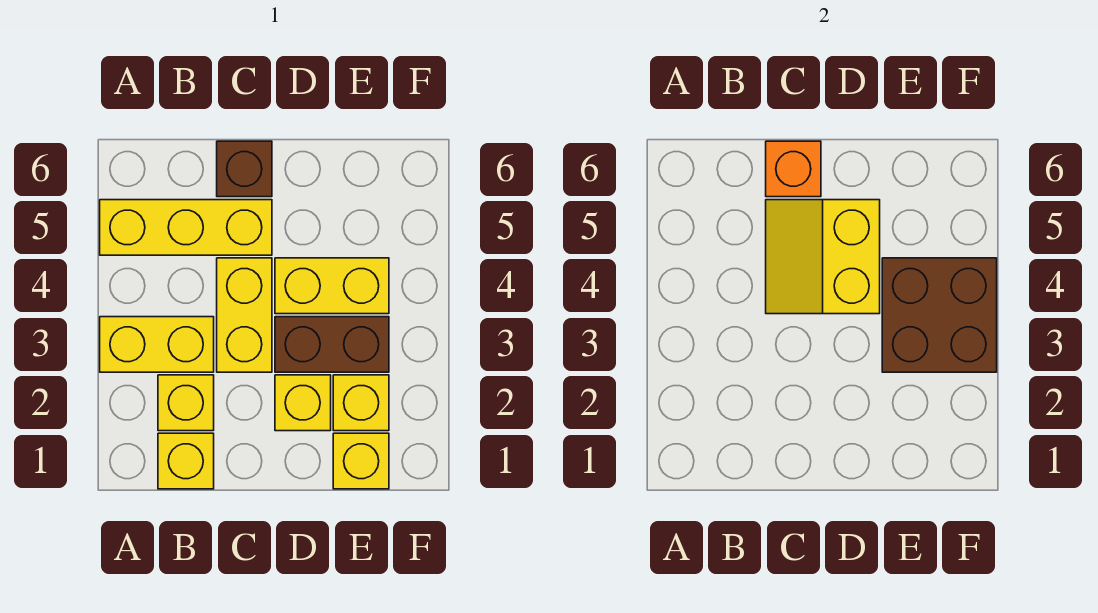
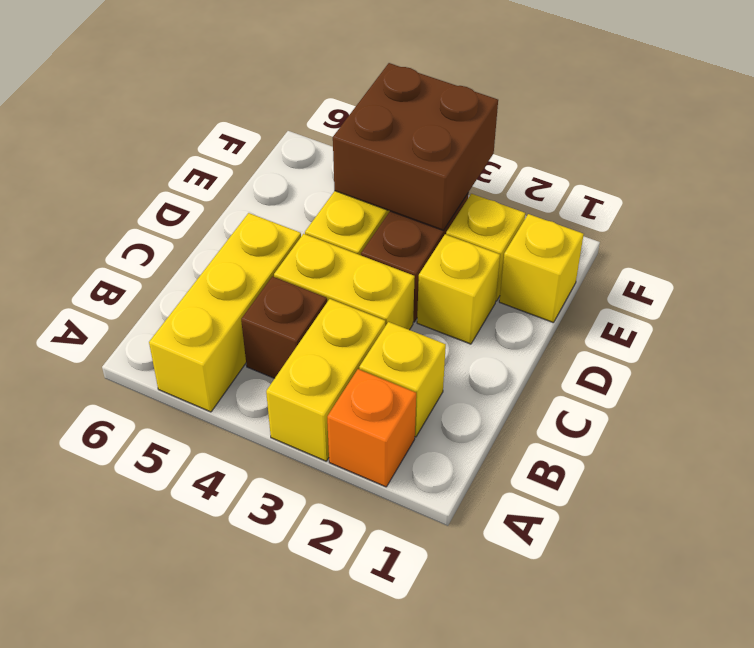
yellow 1x1 brick [158,433,214,489] -> none
yellow 2x2 slope [766,200,880,314] -> none
brown 1x1 brick [217,141,272,197] -> brown 1x1 brick moved to [241,276,327,378]
orange 1x1 brick [766,141,821,197] -> orange 1x1 brick moved to [327,369,416,487]

